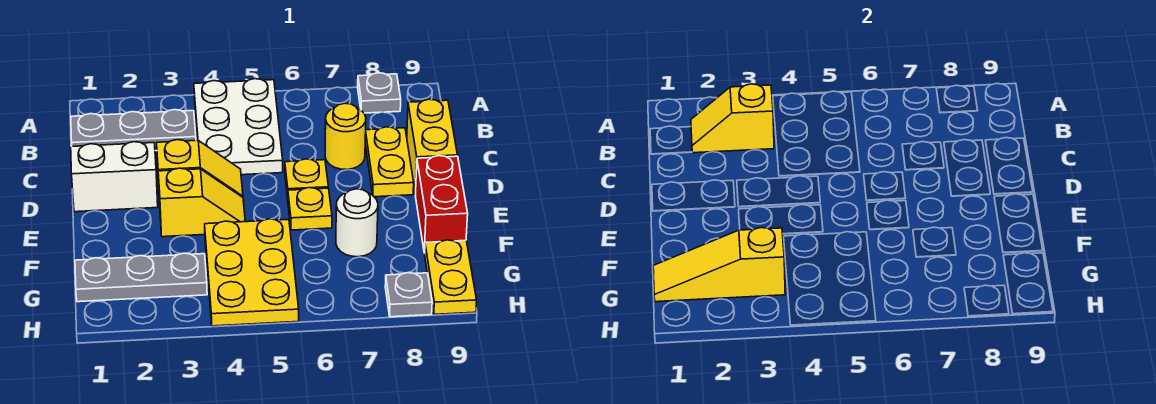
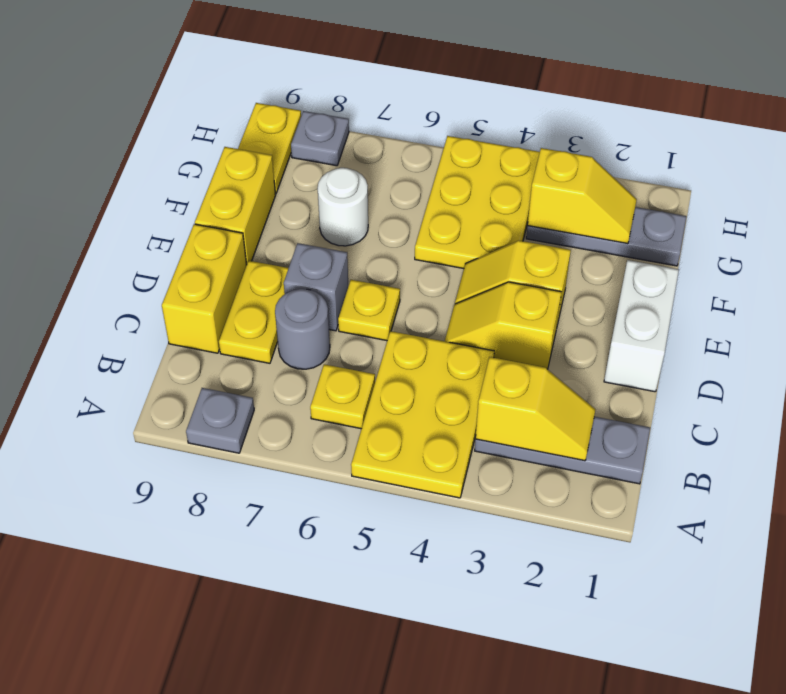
white 2x3 plate [194,79,283,175] -> yellow 2x3 plate [351,331,494,498]
yellow 1x1 round brick [325,103,366,170] -> grey 1x1 round brick [275,289,330,369]
white 1x2 brick [71,142,158,212] -> white 1x2 brick turned to [604,260,679,392]
none -> grey 1x1 brick [284,243,348,331]
yellow 1x1 plate [288,188,332,230] -> yellow 1x1 plate moved to [310,364,375,429]
red 1x2 brick [415,156,468,253] -> yellow 1x2 brick [195,147,276,264]
yellow 1x3 slope [653,228,785,302] -> yellow 1x2 slope [528,148,637,244]

